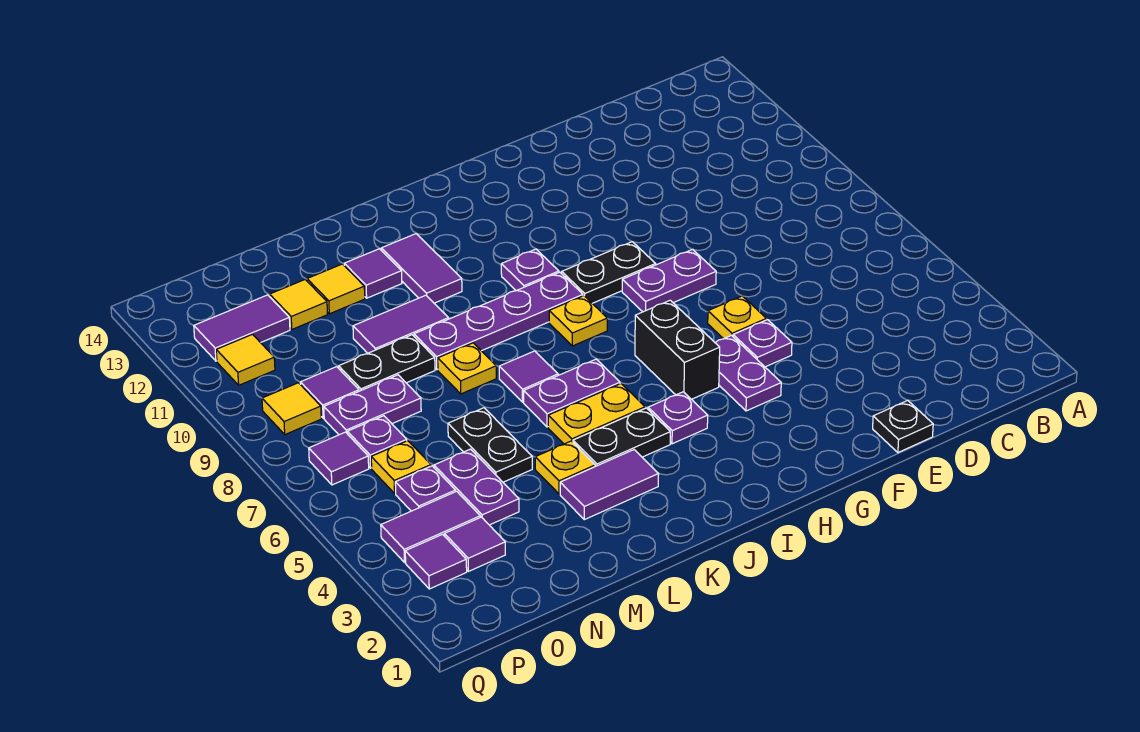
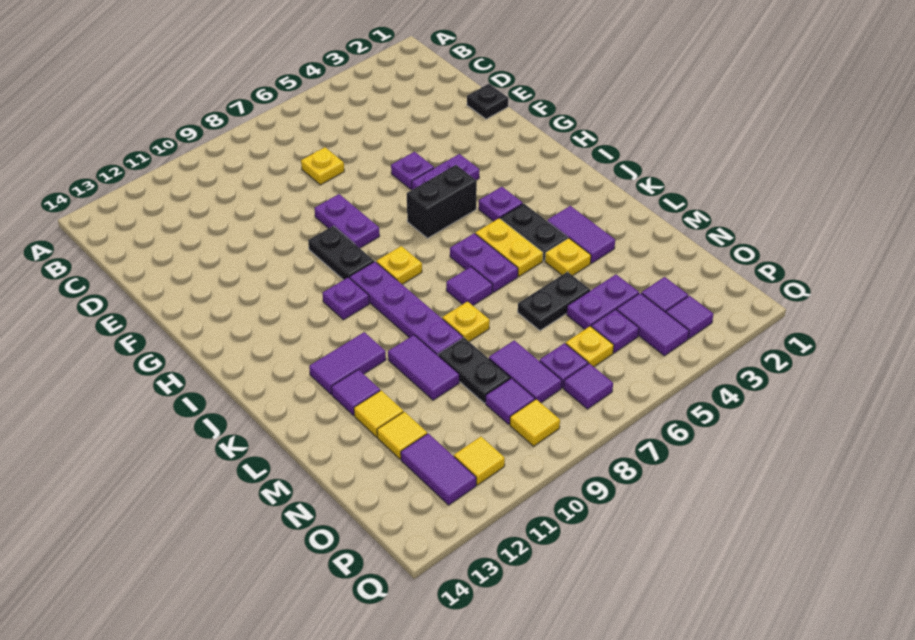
yellow 1x1 plate [708,296,766,339] -> yellow 1x1 plate moved to [301,147,344,185]
purple 1x2 plate [324,375,421,435] -> purple 1x2 tile [489,340,562,403]

